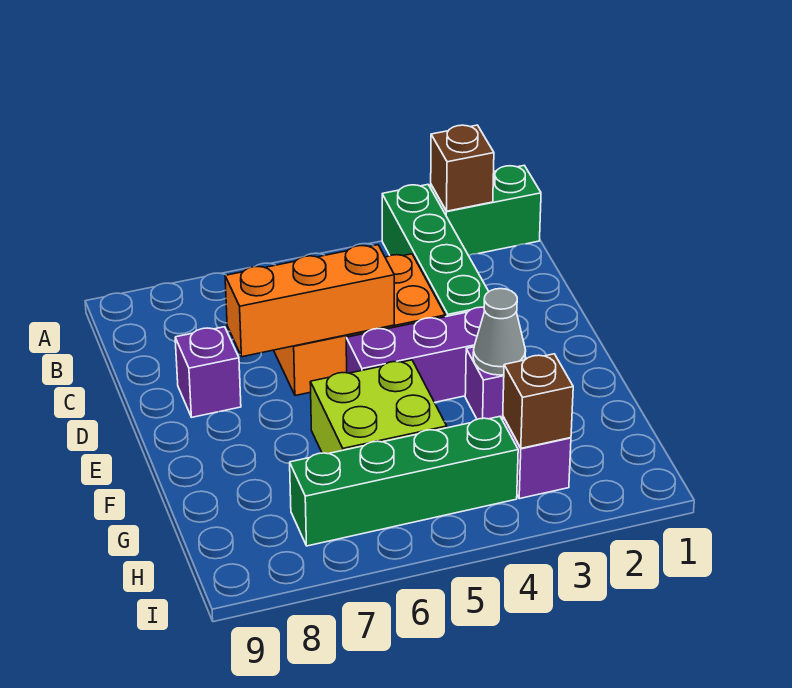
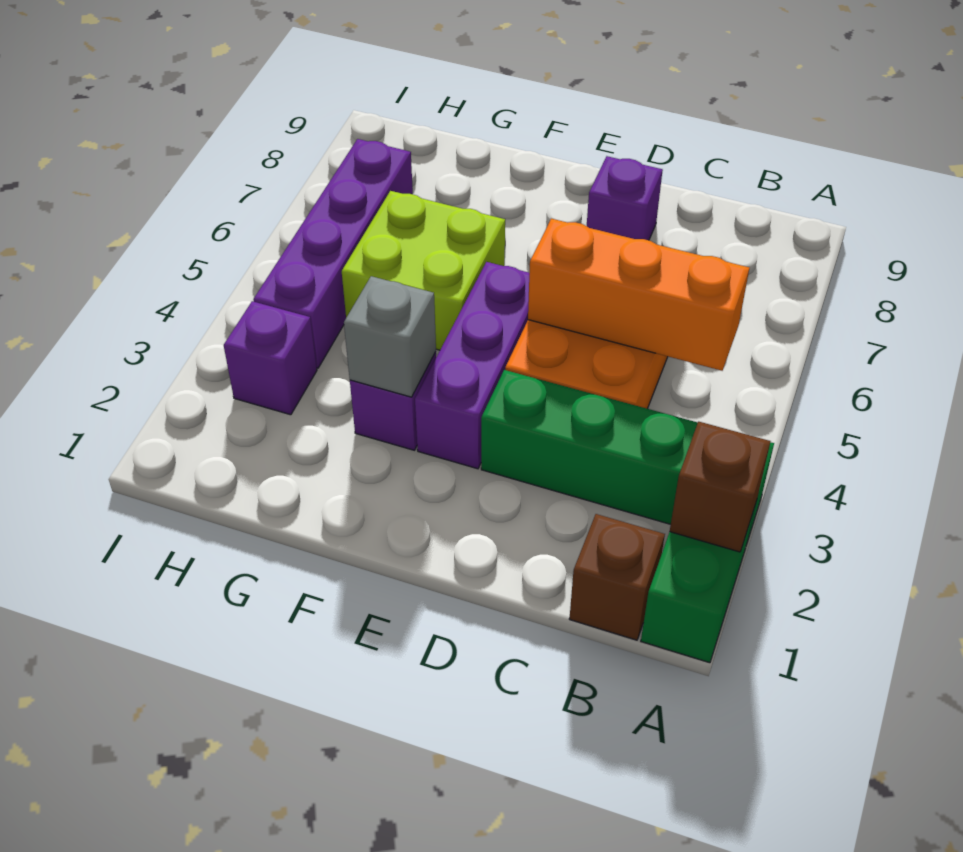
orange 1x3 brick [225,245,394,357] -> orange 1x3 brick turned to [528,219,749,371]
grey 1x1 cone [473,289,526,375] -> grey 1x1 brick [344,276,436,397]
brown 1x1 brick [503,354,573,448] -> brown 1x1 brick moved to [569,514,665,640]
green 1x4 brick [290,417,518,546] -> purple 1x4 brick [253,139,413,368]

